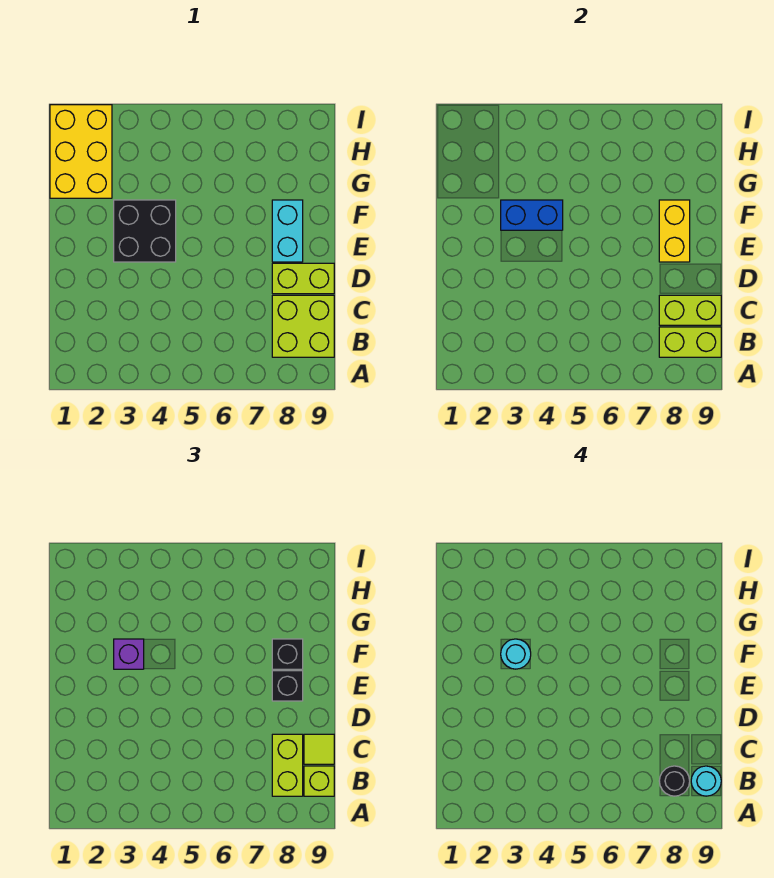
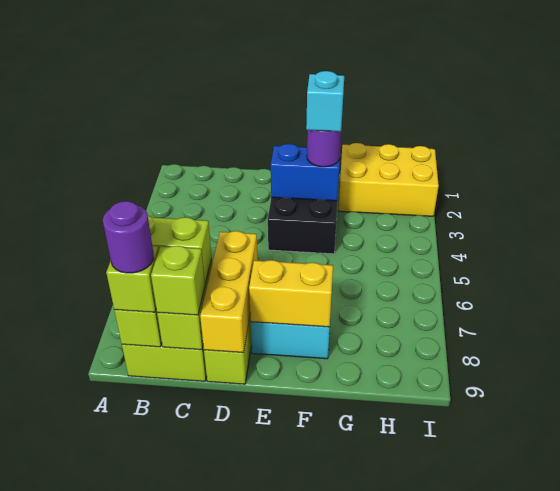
black 1x1 round brick [659,766,690,796] -> none
cyan 1x1 round brick [691,766,721,796] -> purple 1x1 round brick [103,201,154,273]
lime 1x1 tile [304,734,334,764] -> lime 1x1 brick [151,246,205,315]
none -> yellow 1x3 brick [200,231,258,353]
black 1x1 brick [272,671,303,701] -> none
blue 1x2 brick [501,200,563,230] -> blue 1x2 brick turned to [271,144,340,201]
purple 1x1 brick [114,639,144,669] -> purple 1x1 round brick [307,130,341,167]
cyan 1x1 round brick [501,639,531,669] -> cyan 1x1 brick [306,71,344,132]
black 1x1 brick [272,639,303,669] -> none

